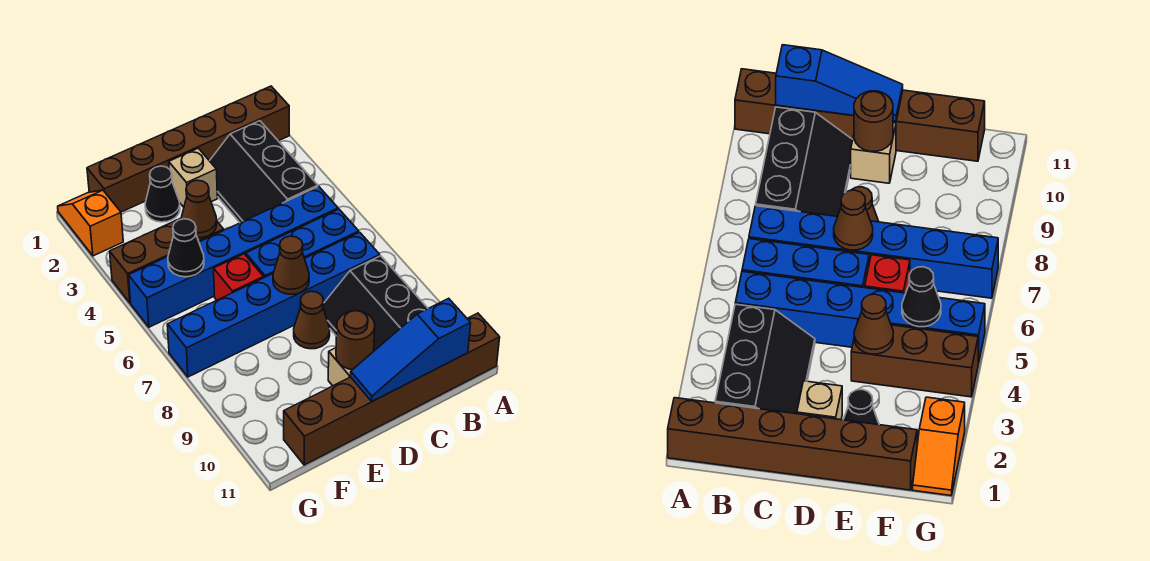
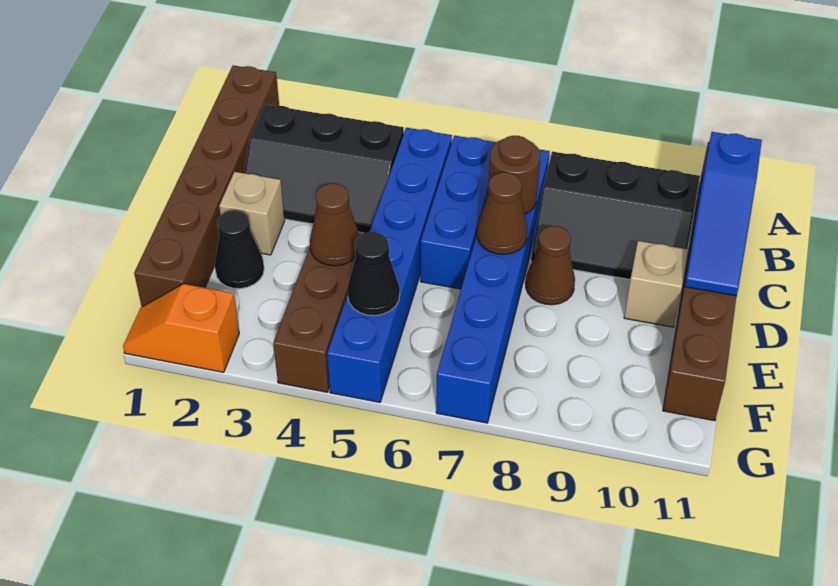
brown 1x1 round brick [336,311,375,370] -> brown 1x1 round brick moved to [488,136,540,214]
red 1x1 brick [214,254,263,300] -> none

